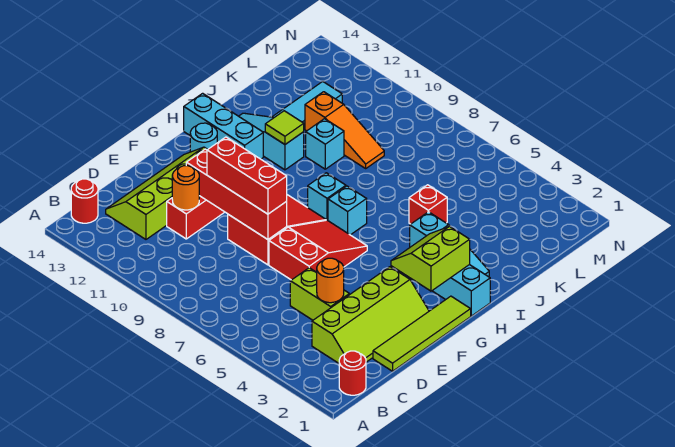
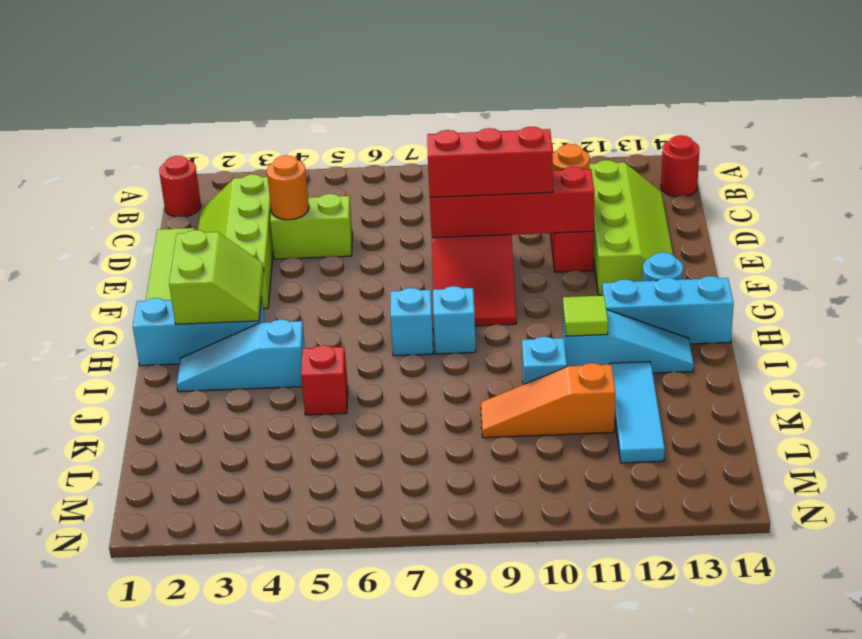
red 2x3 slope [269,220,367,280] -> none

